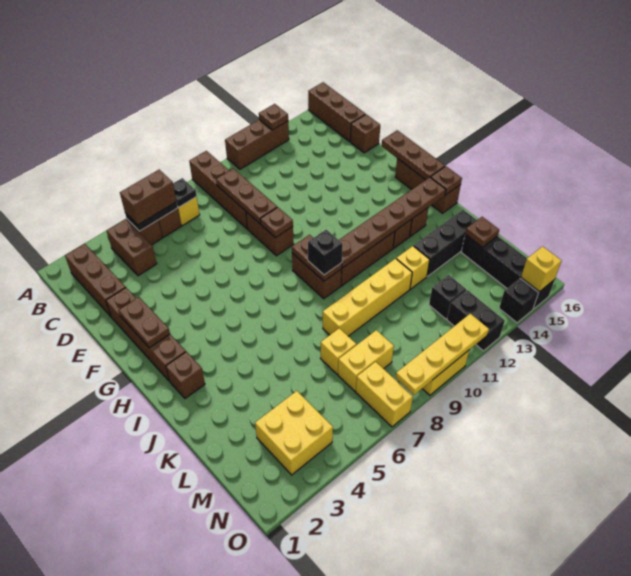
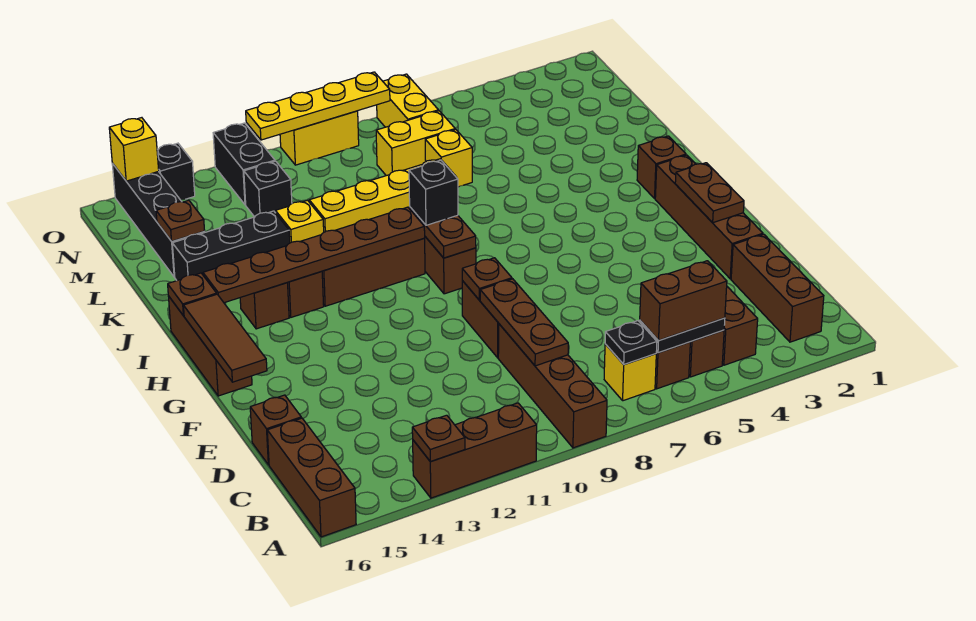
brown 1x3 plate [382,130,445,180] -> brown 1x3 tile [183,294,267,382]
yellow 2x2 brick [255,391,333,475] -> none

